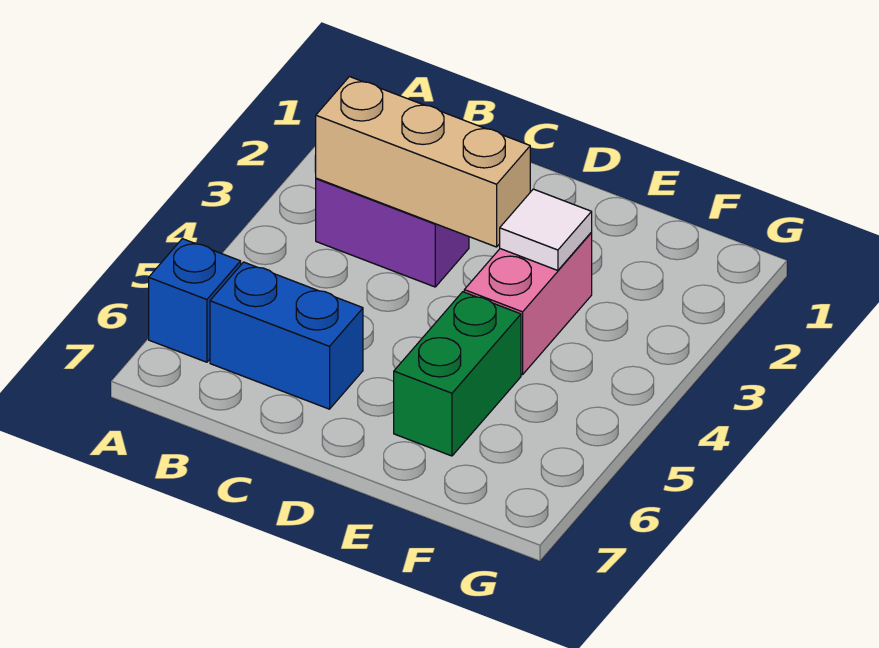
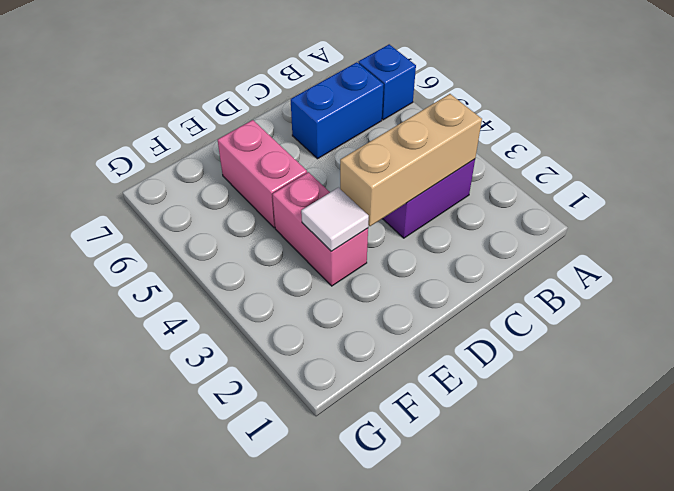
green 1x2 brick [394,292,521,456] -> pink 1x2 brick [217,120,307,228]

